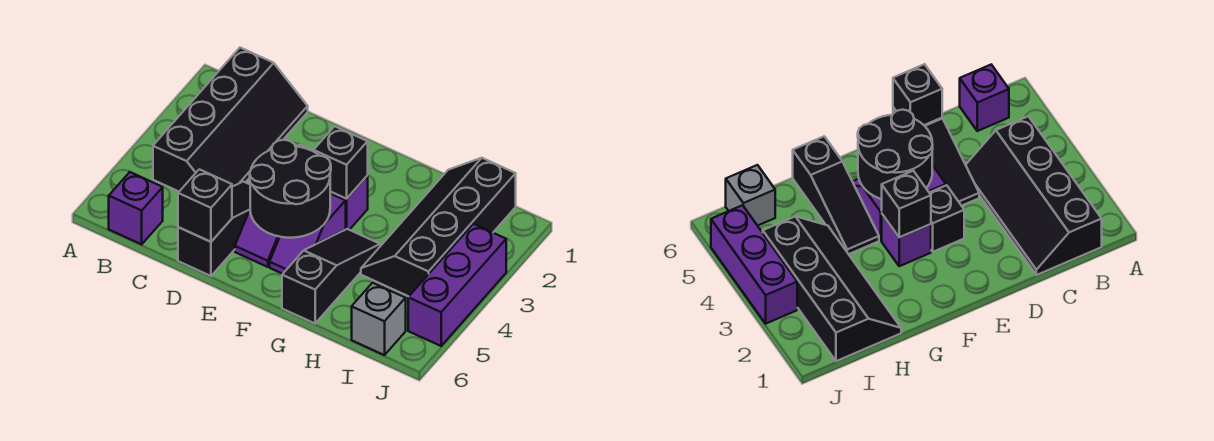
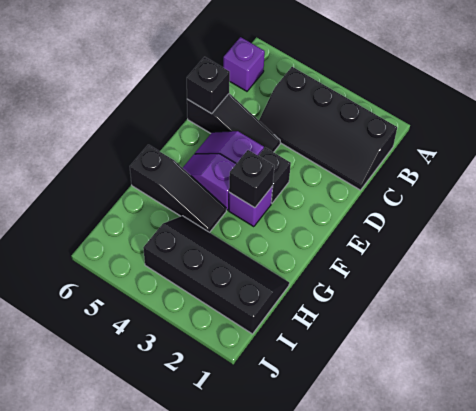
black 2x2 round brick [250,140,331,238] -> none
grey 1x1 brick [352,283,406,355] -> none
purple 1x3 brick [408,224,506,346] -> none

